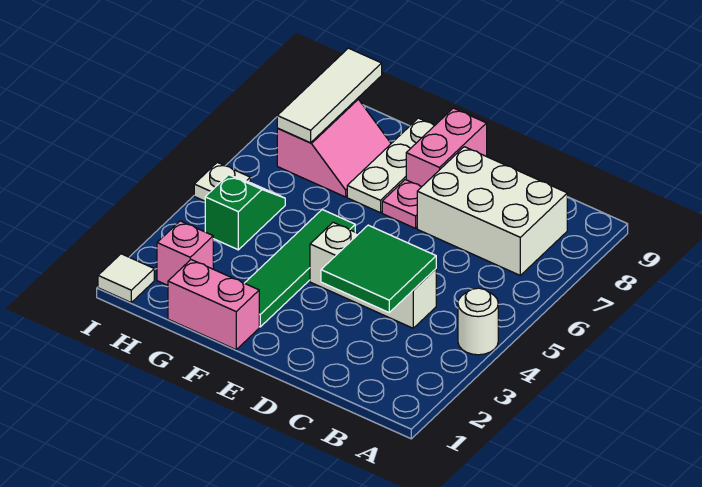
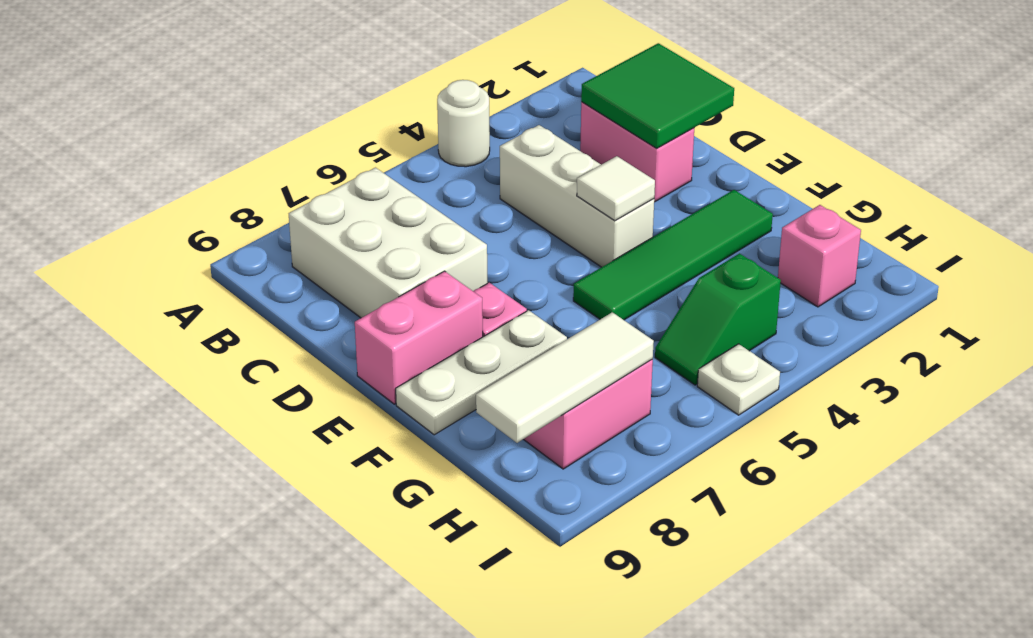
green 2x2 tile [321,225,436,312] -> green 2x2 tile moved to [581,43,734,148]
pink 1x2 brick [168,260,259,350] -> pink 1x2 brick moved to [580,102,694,202]
white 1x1 tile [98,254,154,302] -> white 1x1 tile moved to [577,156,655,221]

